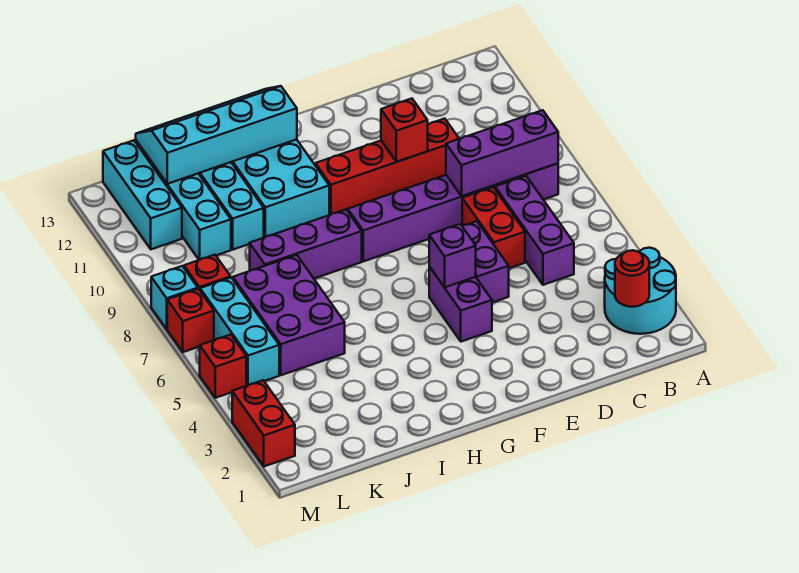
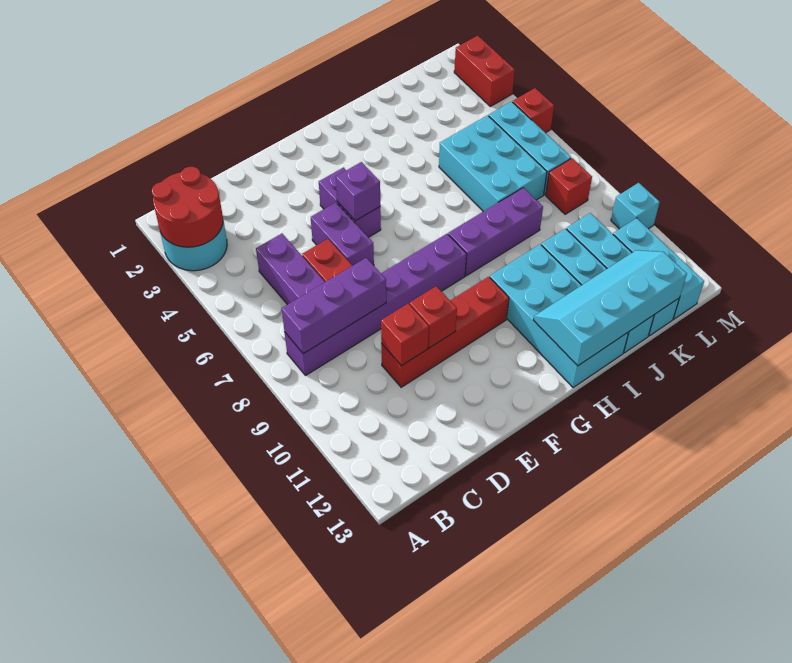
red 1x1 round brick [615,250,649,307] -> red 2x2 round brick [152,167,223,247]
cyan 2x4 slope [136,86,297,184] -> cyan 2x4 slope turned to [534,250,687,366]
purple 2x3 brick [233,255,345,375] -> cyan 2x3 brick [439,115,547,211]
red 1x1 brick [167,289,214,352] -> red 1x1 brick moved to [381,304,429,366]
cyan 1x1 brick [151,266,198,329] -> cyan 1x1 brick moved to [611,183,660,229]

